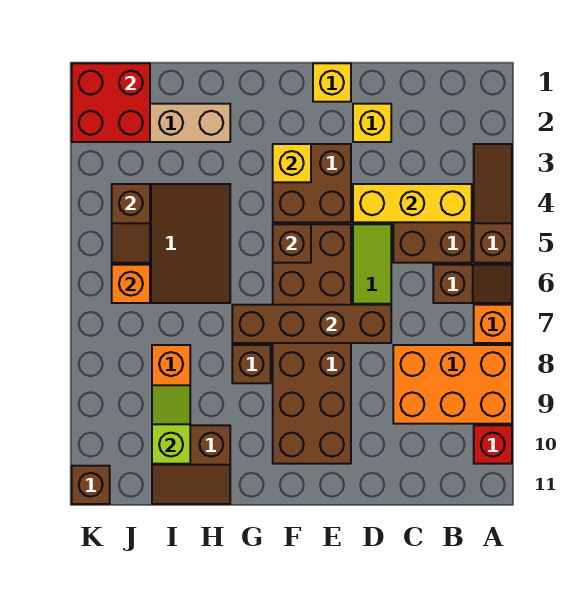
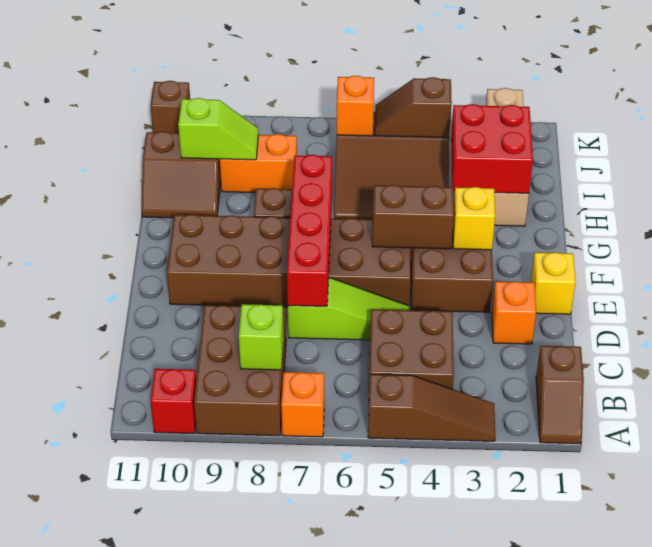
brown 1x2 slope [433,265,512,303] -> brown 1x2 slope moved to [536,346,584,444]
orange 2x3 brick [393,345,512,424] -> brown 2x3 brick [194,305,286,436]
yellow 1x3 brick [353,184,472,222] -> none
none -> lime 1x1 brick [239,304,283,370]
yellow 1x1 brick [353,104,391,142] -> orange 1x1 brick [492,282,536,344]
brown 1x4 brick [232,305,391,343] -> red 1x4 brick [287,155,332,306]
brown 1x1 brick [273,224,311,263] -> brown 1x2 brick [372,185,454,249]
brown 2x2 slope [152,425,230,504] -> brown 2x2 slope turned to [142,131,221,218]
red 2x2 brick [72,63,150,142] -> red 2x2 brick moved to [451,104,533,193]

